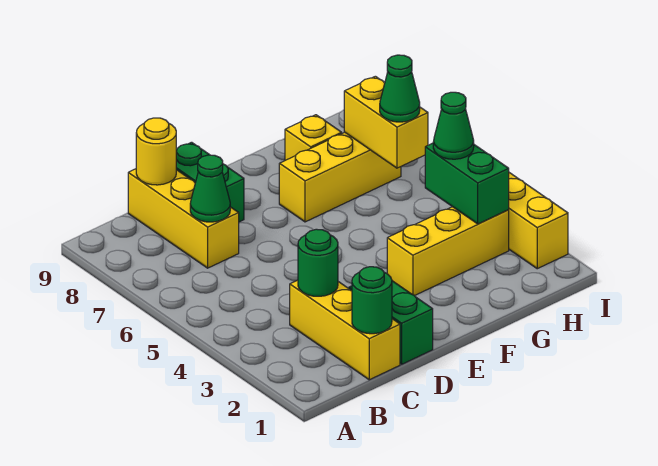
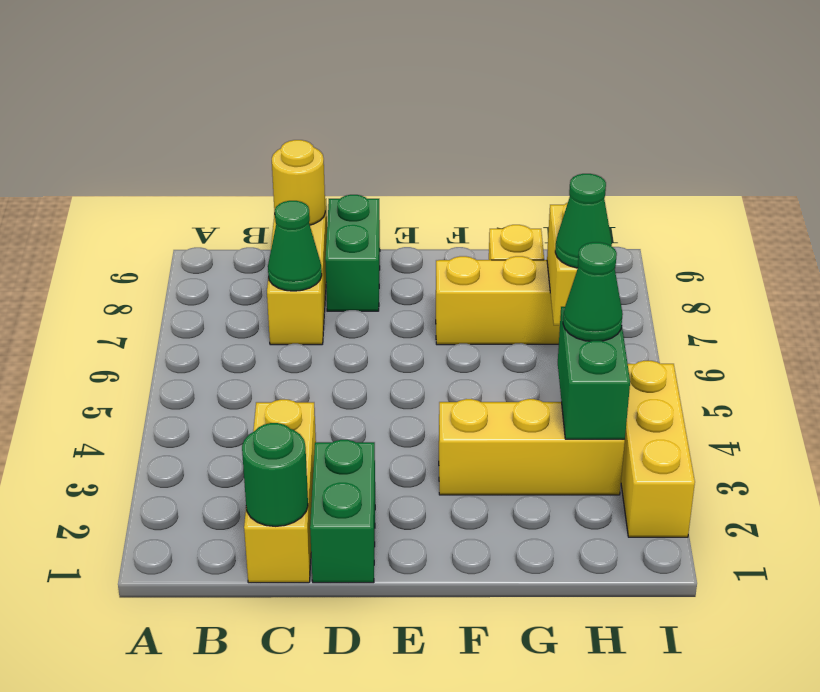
green 1x1 round brick [298,229,338,296] -> none

